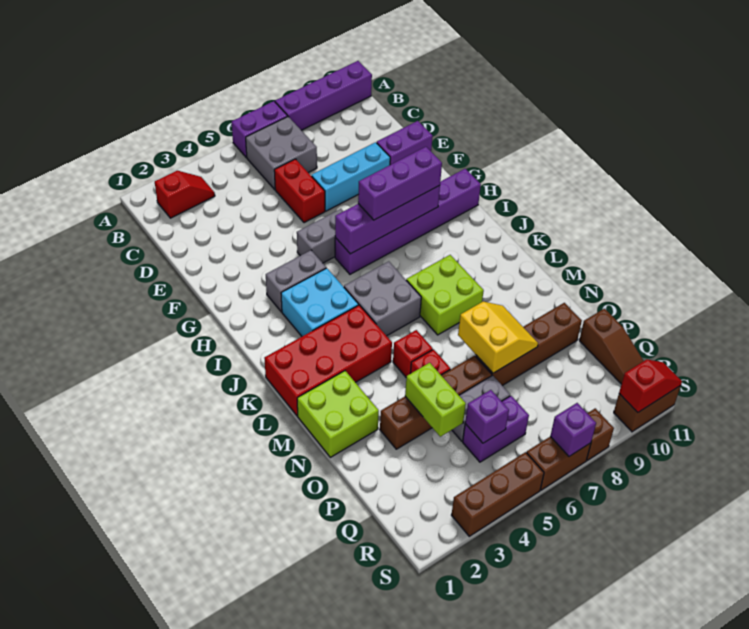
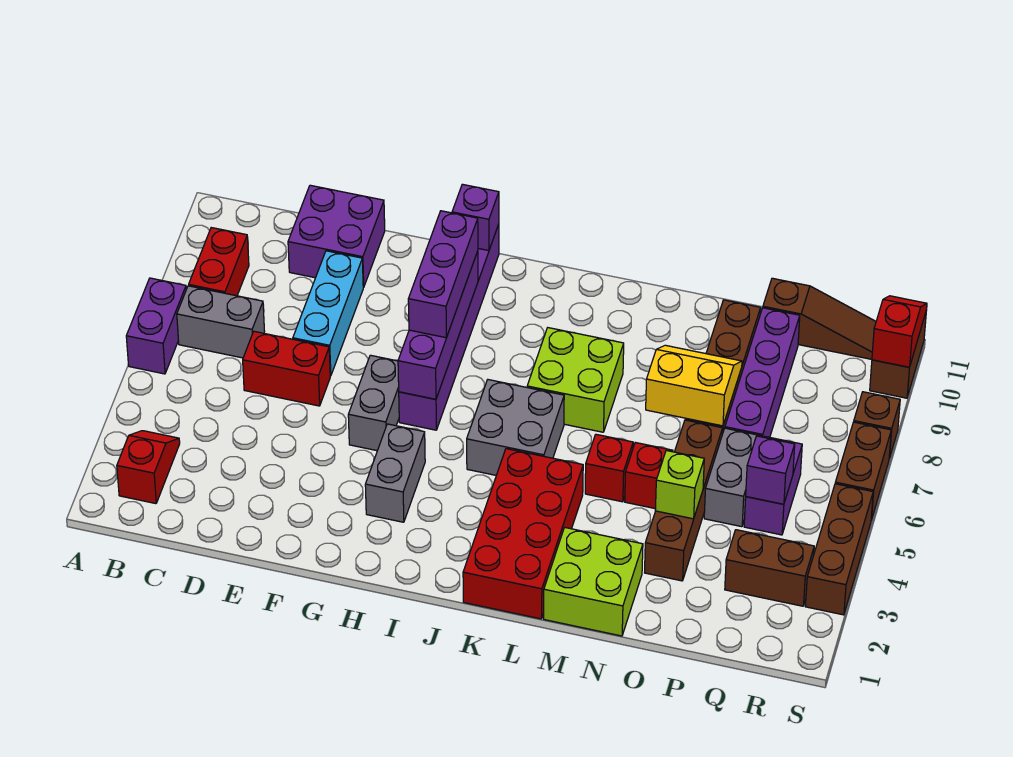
purple 1x4 brick [275,61,372,130] -> purple 1x4 brick moved to [725,308,800,437]
grey 2x2 brick [246,117,317,189] -> grey 1x2 brick [177,286,265,358]
none -> red 1x2 brick [189,228,249,296]
purple 1x2 brick [377,121,433,165] -> purple 2x2 brick [288,185,385,287]
cyan 2x2 brick [281,268,359,336] -> none
lime 1x2 brick [405,363,466,437] -> lime 1x1 brick [655,451,704,519]
none -> brown 1x2 brick [725,530,814,606]
purple 1x1 brick [550,403,596,456] -> purple 1x1 brick moved to [452,184,499,251]

